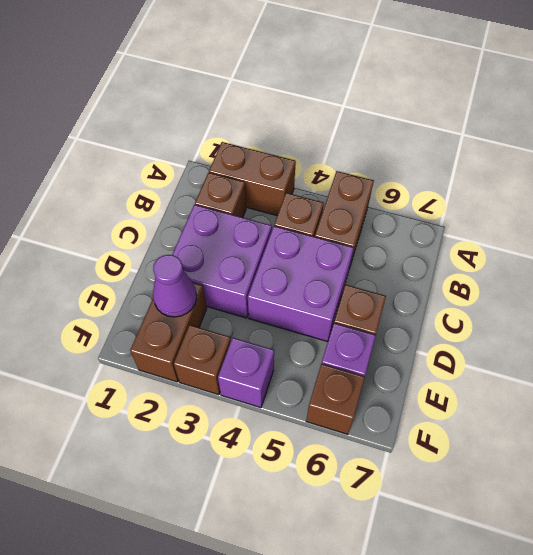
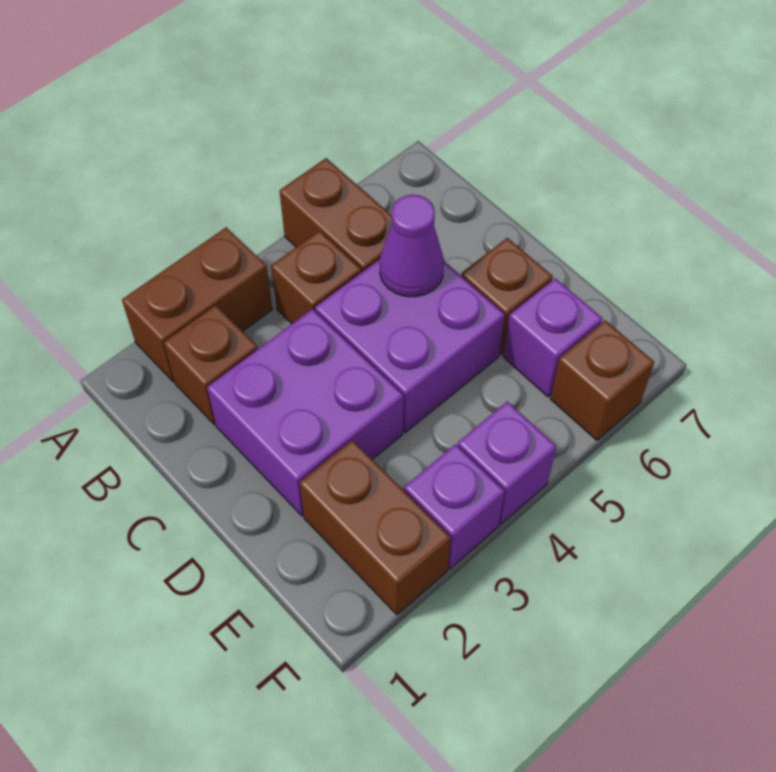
purple 1x1 cone [153,255,197,317] -> purple 1x1 cone moved to [380,195,444,297]
brown 1x1 brick [174,325,231,395] -> purple 1x1 brick [404,444,505,569]

